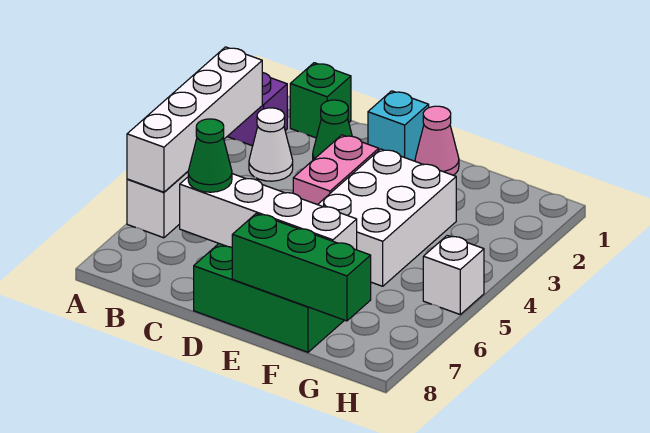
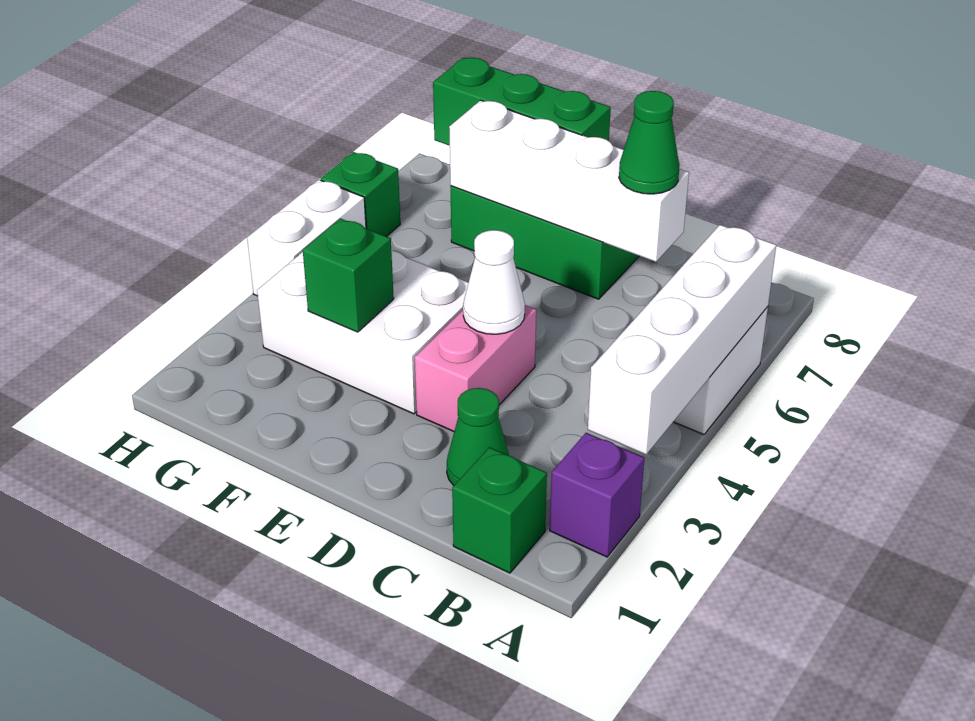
white 1x1 cone [249,108,293,181] -> white 1x1 cone moved to [463,230,525,334]
cyan 1x1 brick [368,91,429,161] -> none
pink 1x1 cone [415,106,459,175] -> none
white 2x3 brick [318,149,456,286] -> white 2x3 brick turned to [257,251,469,414]
none -> green 1x1 brick [303,218,394,332]
white 1x1 brick [423,235,484,314] -> white 1x2 brick [247,180,366,296]
none -> green 1x1 brick [321,152,400,237]

